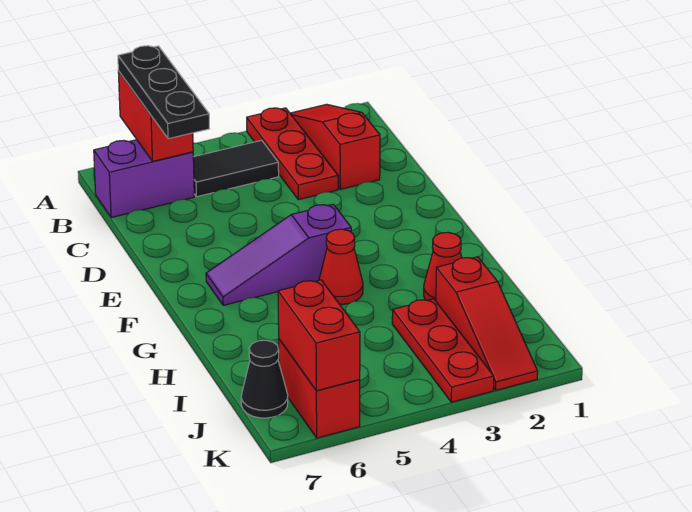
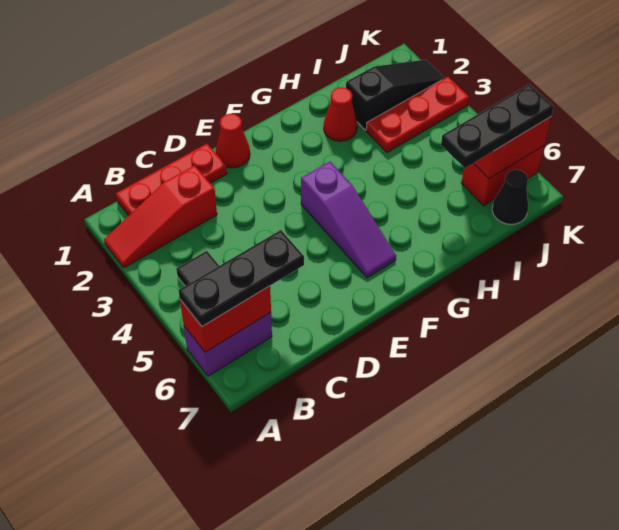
red 1x3 plate [247,108,338,200] -> red 1x3 plate moved to [116,144,227,216]
purple 1x2 brick [94,140,194,218] -> purple 1x2 brick turned to [184,312,272,376]
red 1x1 cone [319,229,363,305] -> red 1x1 cone moved to [216,114,250,168]
red 1x3 slope [436,257,538,390] -> black 1x3 slope [346,60,445,130]
none -> black 1x3 plate [441,84,554,168]

